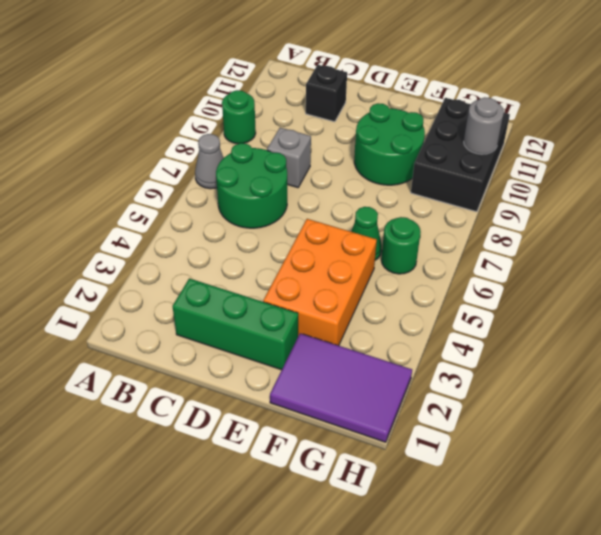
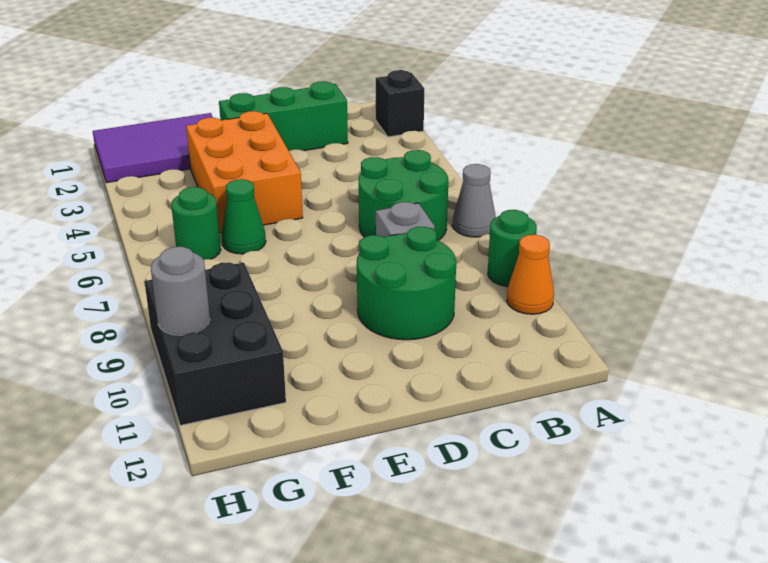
none -> orange 1x1 cone [507,235,554,314]
black 1x1 brick [306,65,347,122] -> black 1x1 brick moved to [376,70,424,137]
green 2x2 round brick [354,103,425,185] -> green 2x2 round brick moved to [357,227,456,340]

